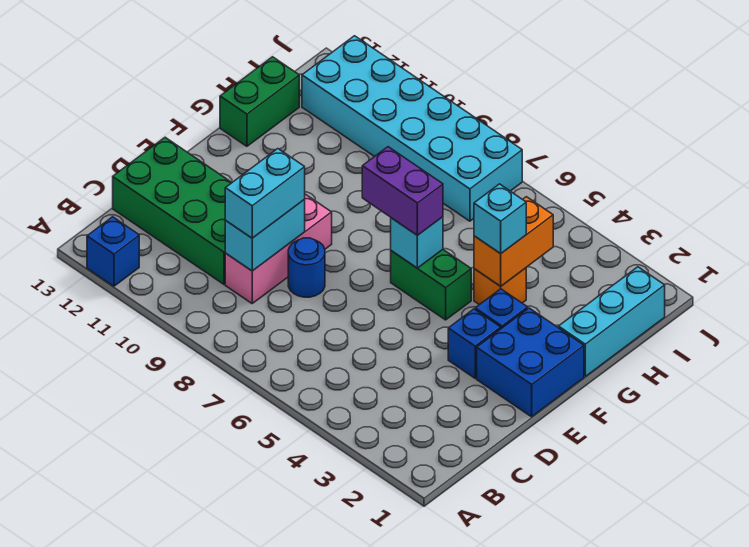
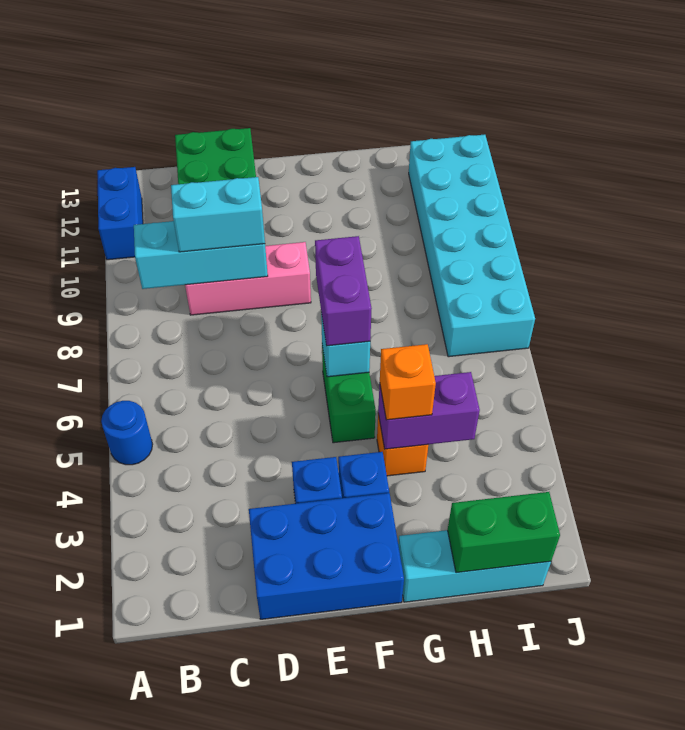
blue 1x1 brick [87,217,139,286] -> blue 1x2 brick [97,167,143,260]
cyan 1x2 brick [225,200,305,271] -> cyan 1x3 brick [134,221,268,289]
blue 1x1 round brick [288,238,325,297] -> blue 1x1 round brick moved to [101,401,153,465]
blue 2x2 brick [477,308,584,417] -> blue 2x3 brick [249,493,404,619]
orange 1x2 brick [474,197,553,286] -> purple 1x2 brick [378,372,480,449]
cyan 1x1 brick [474,184,526,254] -> orange 1x1 brick [380,344,436,420]
green 1x2 brick [220,57,299,146] -> green 1x2 brick moved to [448,492,560,573]

